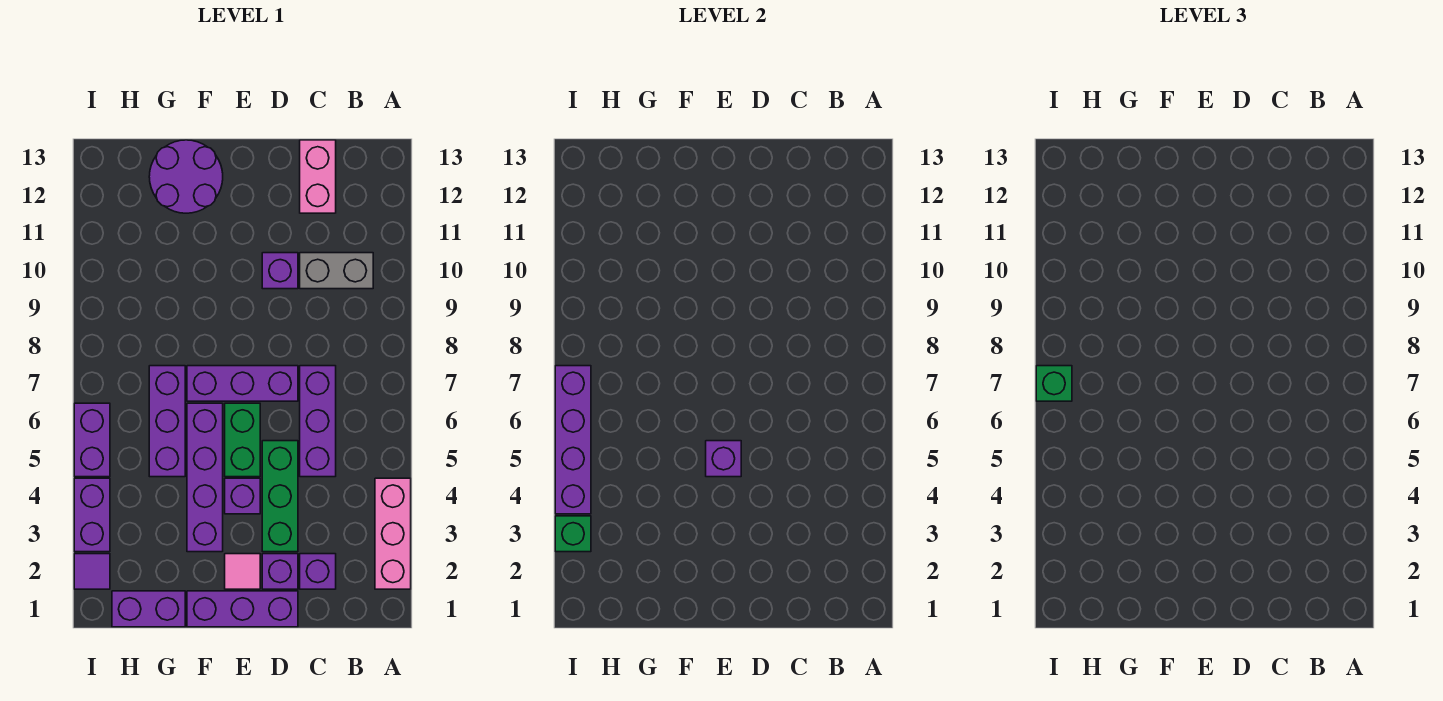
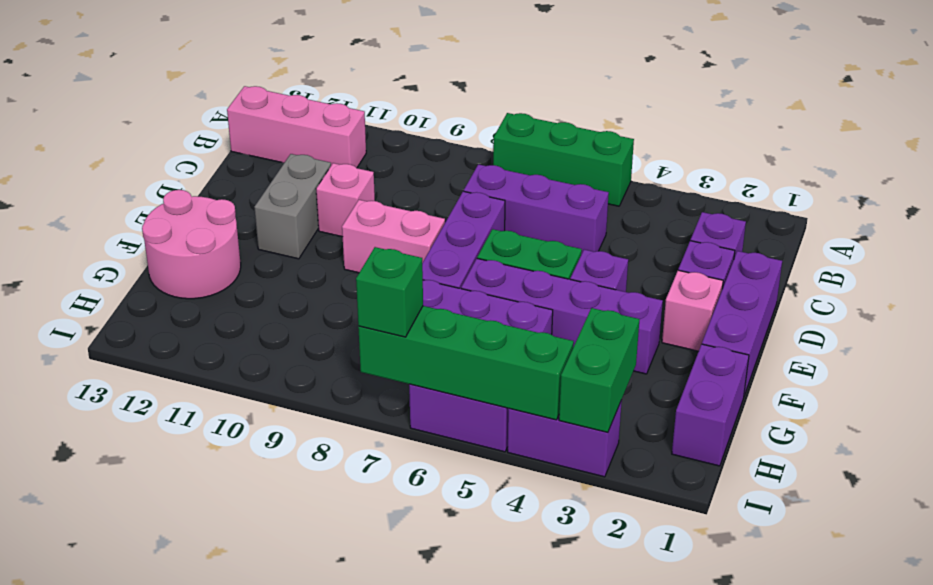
pink 1x3 brick [375,478,411,589] -> pink 1x3 brick moved to [227,86,366,168]
grey 1x2 brick [300,253,373,289] -> grey 1x2 brick moved to [254,154,331,259]
pink 1x2 brick [300,140,336,213] -> pink 1x2 brick moved to [342,200,445,273]
green 1x3 brick [262,441,298,552] -> green 1x3 brick moved to [493,113,634,206]
purple 1x1 brick [262,253,298,289] -> pink 1x1 brick [316,163,375,237]
pink 1x1 tile [225,554,260,589] -> pink 1x1 brick [662,270,723,351]
purple 1x1 brick [706,441,741,477] -> none
purple 2x2 round brick [149,140,223,213] -> pink 2x2 round brick [142,190,241,299]
purple 1x1 tile [74,554,110,589] -> none
green 1x1 brick [555,516,591,552] -> green 1x2 brick [559,308,639,432]
purple 1x4 brick [555,366,591,514] -> green 1x4 brick [358,306,574,420]

